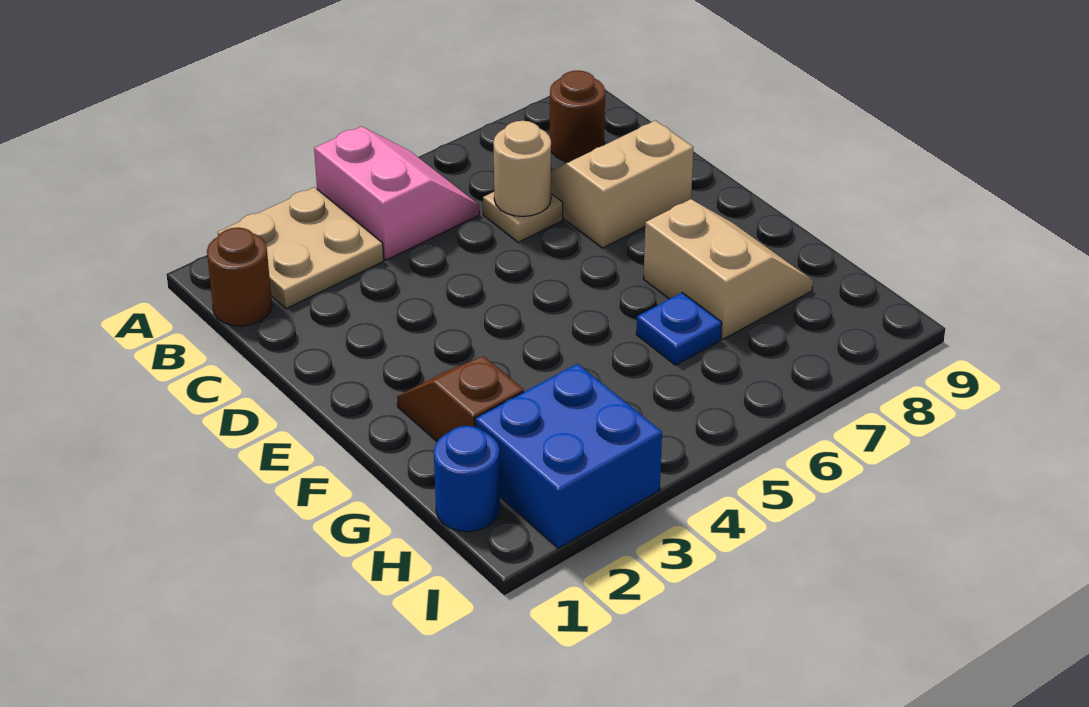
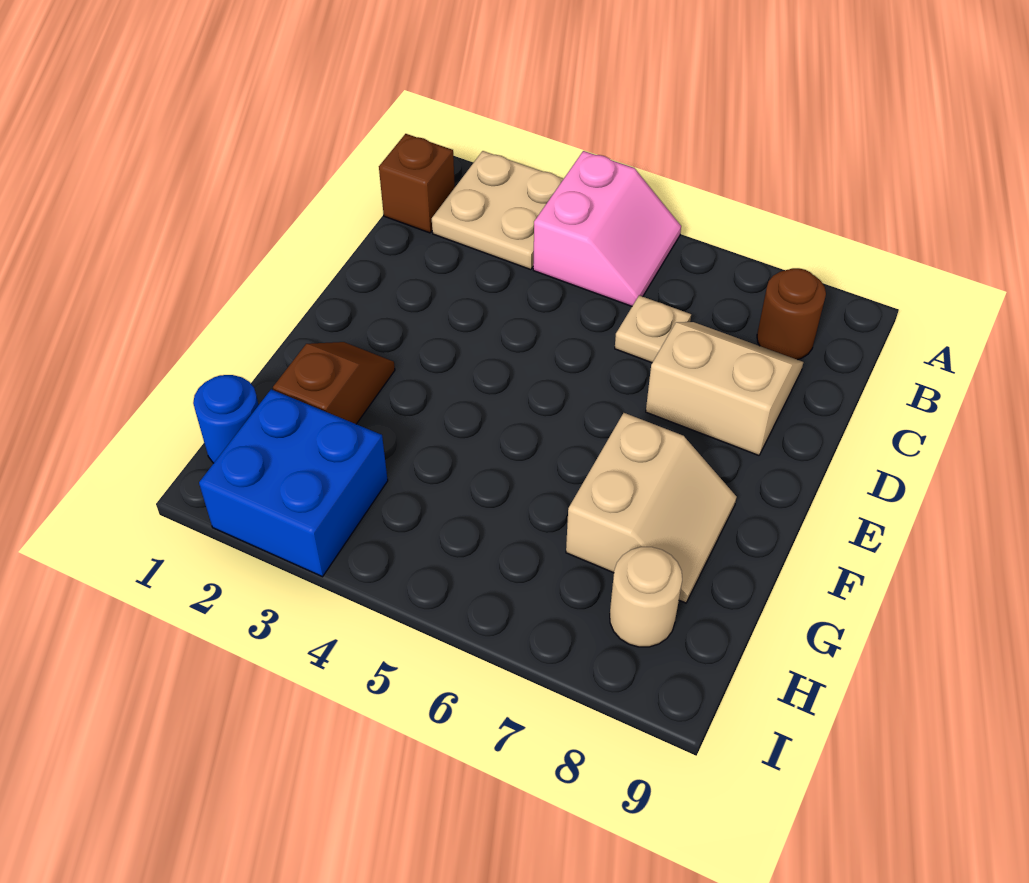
brown 1x1 round brick [207,228,272,326] -> brown 1x1 brick [379,134,455,233]
tan 1x1 round brick [493,121,551,216] -> tan 1x1 round brick moved to [610,547,682,647]
blue 1x1 plate [636,293,722,365] -> none

